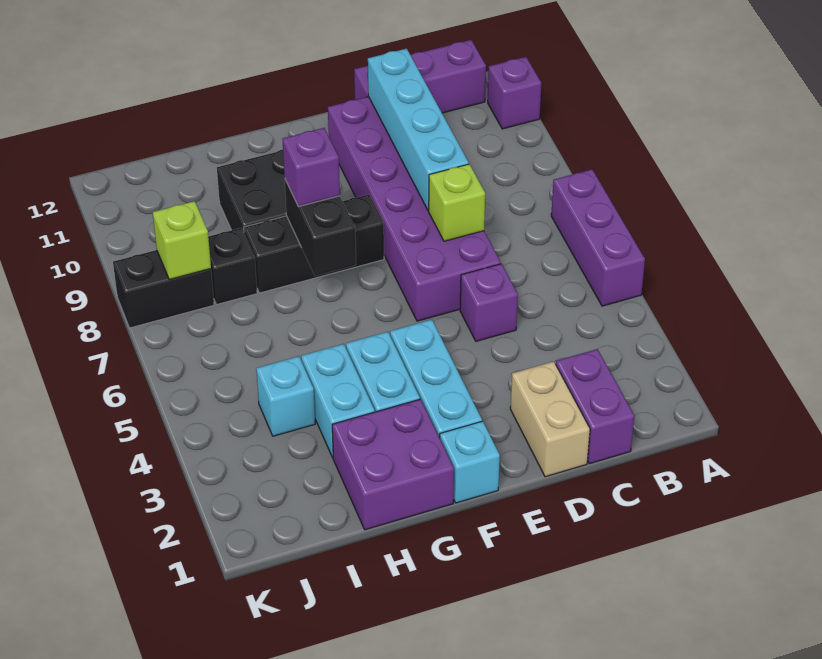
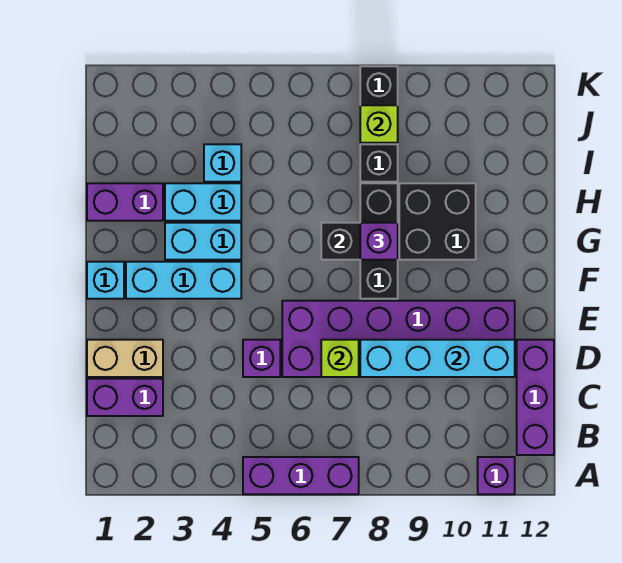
purple 2x2 brick [332,399,454,530] -> purple 1x2 brick [87,183,163,221]

